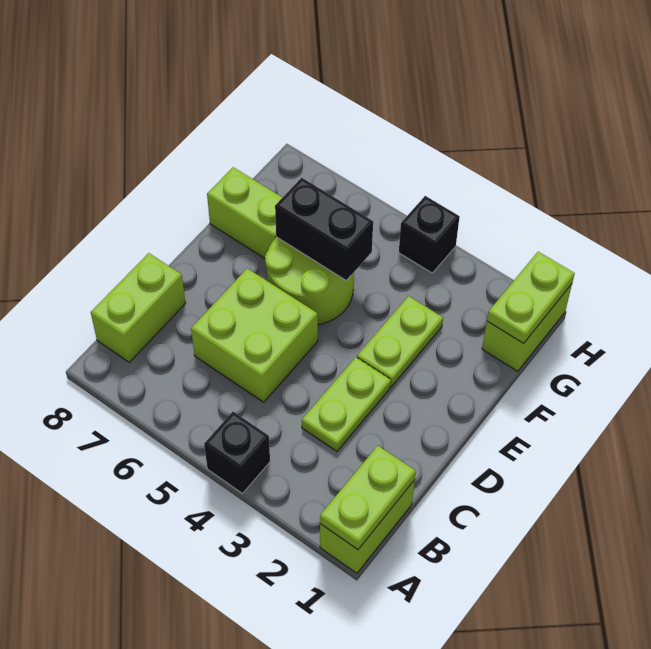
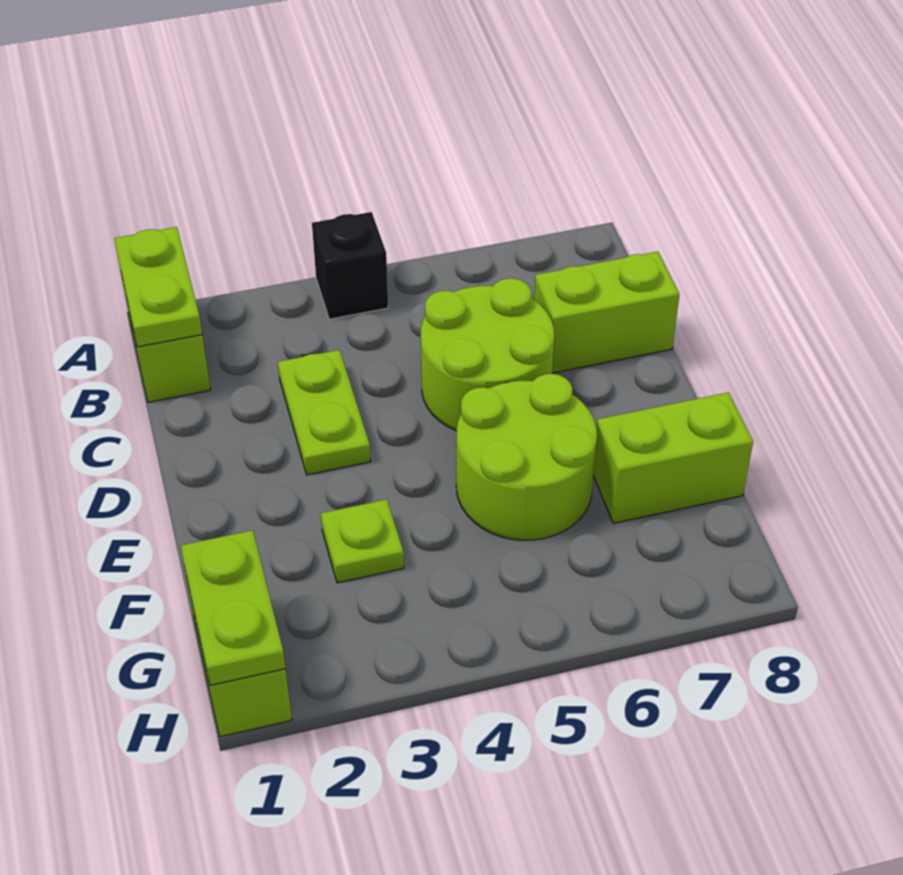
lime 1x2 brick [91,253,185,362] -> lime 1x2 brick turned to [534,252,680,373]
lime 2x2 brick [191,268,318,402] -> lime 2x2 round brick [421,278,554,431]
lime 1x2 plate [357,296,443,387] -> lime 1x1 plate [321,499,404,583]
black 1x2 brick [275,178,373,281] -> none
black 1x1 brick [399,196,460,273] -> none

